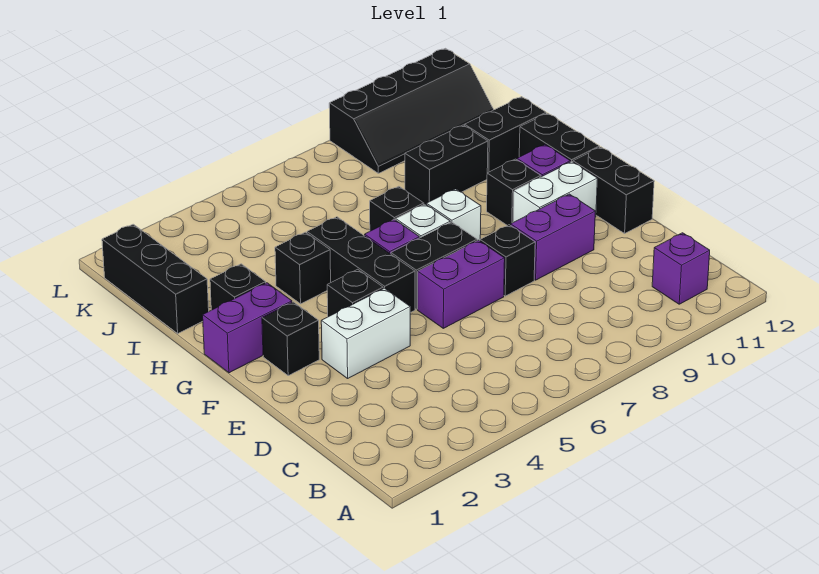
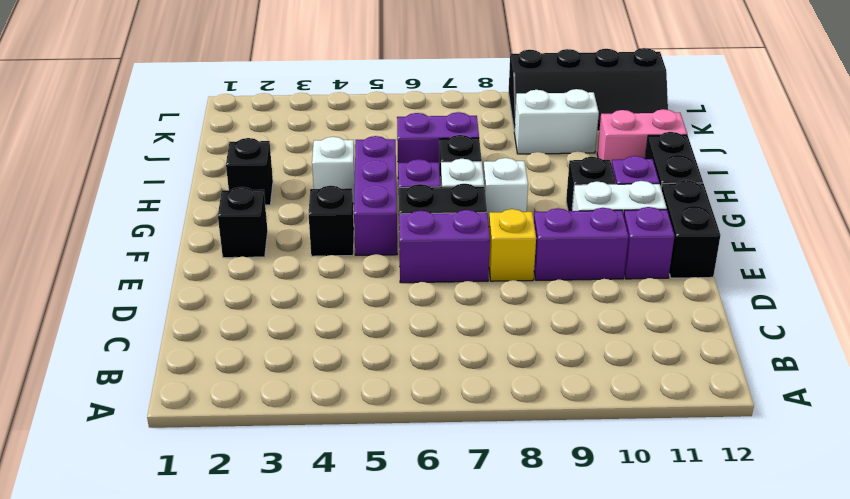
purple 1x1 brick [652,233,710,304] -> purple 1x1 brick moved to [624,207,674,279]
white 1x2 brick [321,288,410,378] -> white 1x2 brick moved to [514,89,599,154]
black 1x1 brick [480,225,535,296] -> yellow 1x1 brick [489,209,536,281]
black 1x3 brick [307,217,415,313] -> purple 1x3 brick [354,136,397,255]
purple 1x2 brick [203,283,292,373] -> purple 1x2 brick moved to [397,112,479,163]
black 1x1 brick [275,232,331,304] -> white 1x1 brick [312,137,355,204]
black 1x3 brick [102,224,209,333] -> none
black 1x2 brick [405,125,488,205] -> none
black 1x2 brick [465,97,546,173] -> pink 1x2 brick [597,109,687,165]

